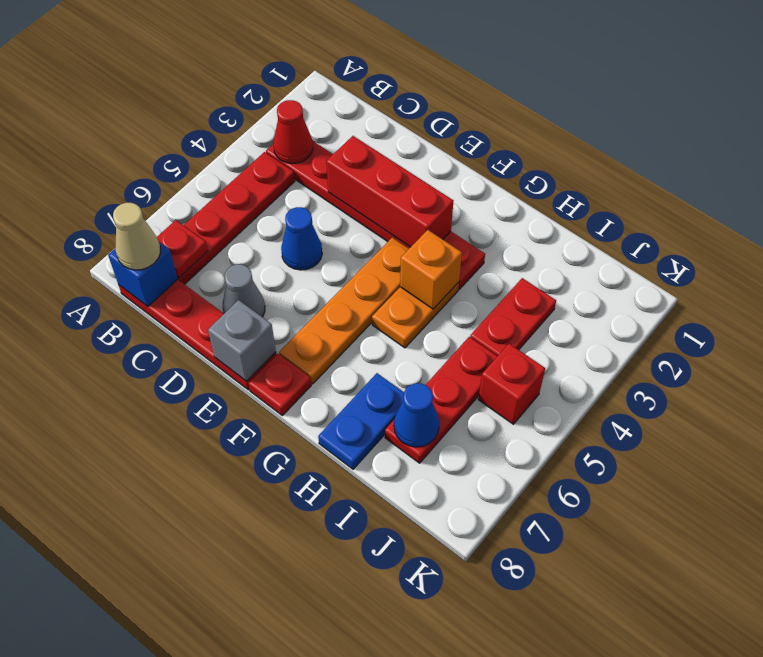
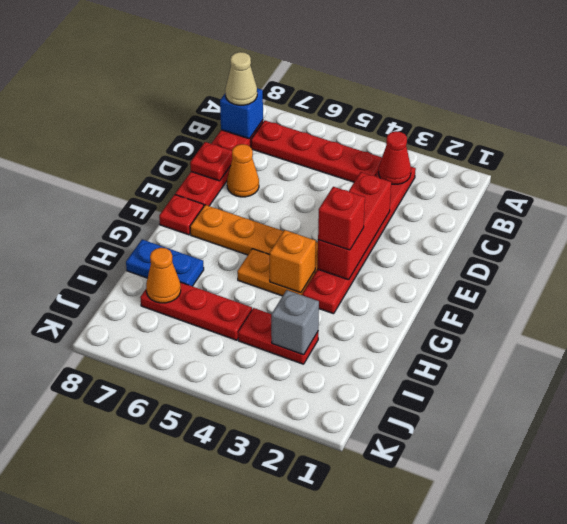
red 1x1 plate [157,220,208,277] -> red 1x1 plate moved to [190,142,233,181]
blue 1x1 cone [281,207,322,270] -> none
grey 1x1 cone [223,264,265,317] -> orange 1x1 cone [227,144,259,197]
grey 1x1 brick [208,300,276,381] -> grey 1x1 brick moved to [271,290,319,355]
blue 1x1 cone [394,383,439,447] -> orange 1x1 cone [146,248,181,303]
red 1x1 brick [478,344,545,424] -> red 1x1 brick moved to [318,187,365,250]

